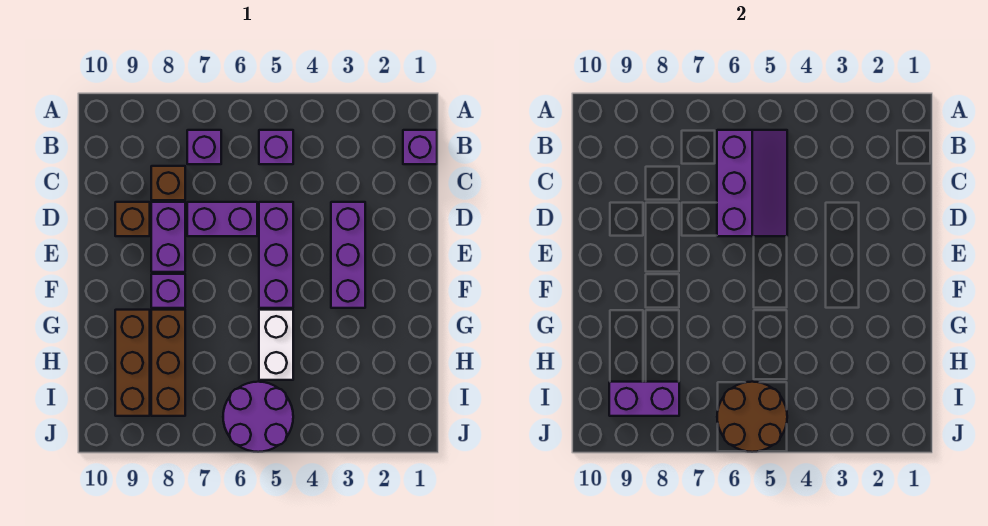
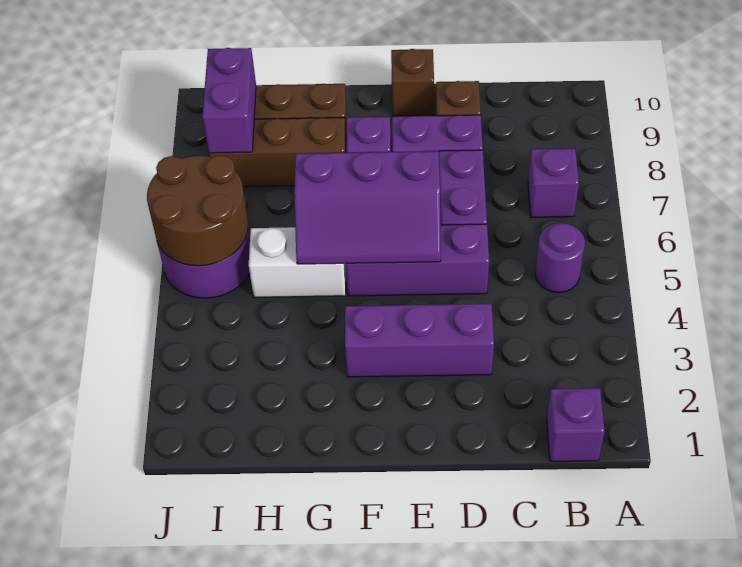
purple 1x1 brick [259,130,293,164] -> purple 1x1 round brick [535,223,585,293]
purple 2x3 slope [717,130,787,236] -> purple 2x3 slope moved to [294,151,441,264]
brown 1x1 brick [151,166,185,200] -> brown 1x1 brick moved to [391,49,434,116]

